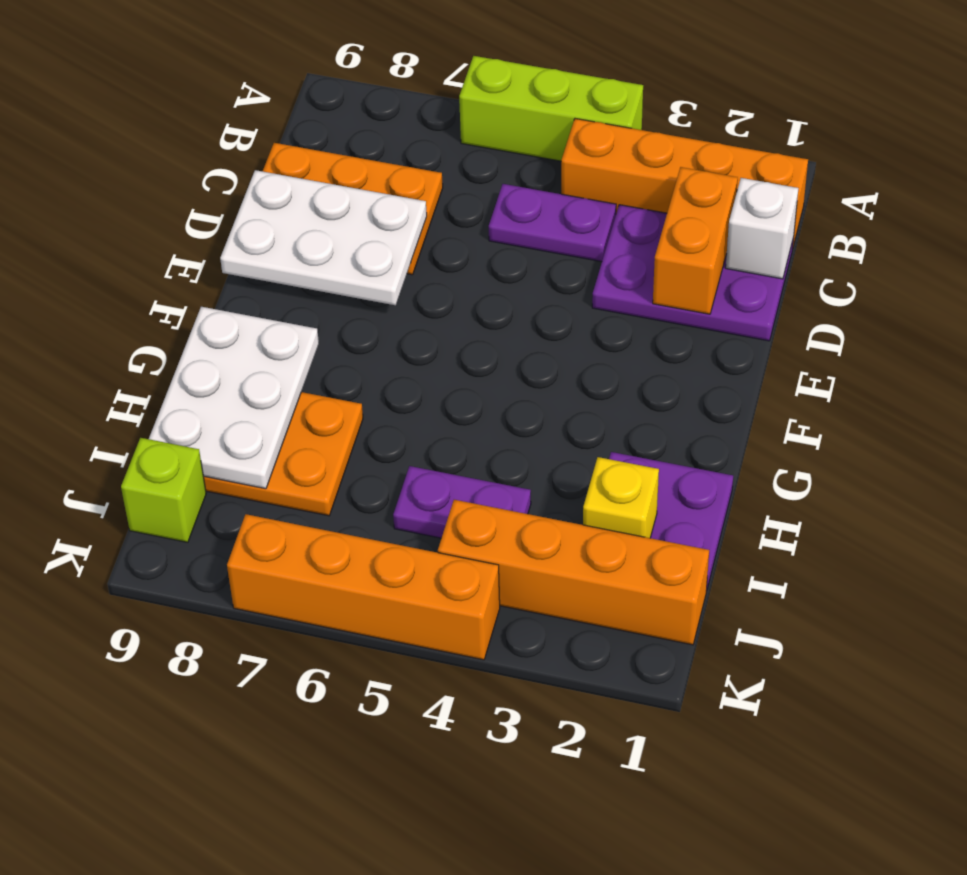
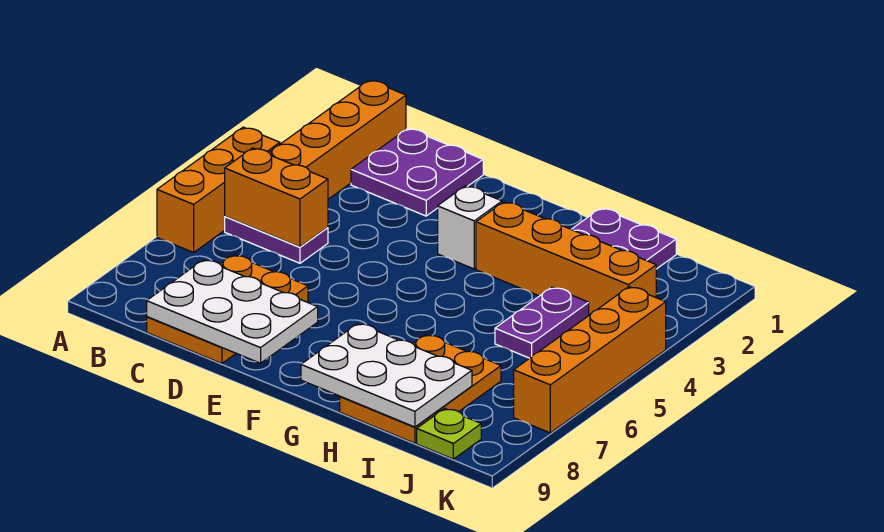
lime 1x3 brick [459,56,643,161] -> orange 1x3 brick [157,127,280,252]
purple 2x3 plate [592,205,794,341] -> purple 2x2 plate [351,128,483,216]
white 1x1 brick [726,178,798,279] -> white 1x1 brick moved to [438,186,502,269]
orange 1x2 brick [653,167,738,314] -> orange 1x2 brick moved to [225,148,328,247]
purple 1x2 plate [489,184,616,262] -> purple 1x2 plate turned to [225,216,328,263]
white 2x3 plate [220,170,427,305] -> white 2x3 plate turned to [147,260,318,363]
yellow 1x1 brick [583,457,659,538] -> none
orange 1x4 brick [438,500,709,645] -> orange 1x4 brick turned to [476,202,656,315]
lime 1x1 brick [121,438,206,542] -> lime 1x1 plate [417,408,481,459]

